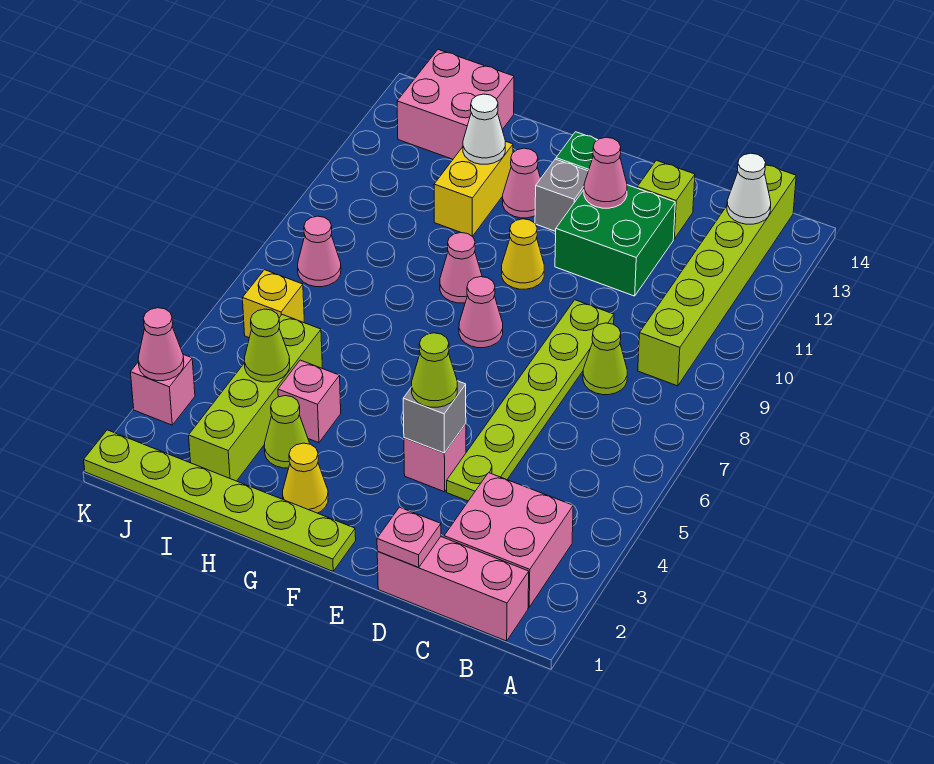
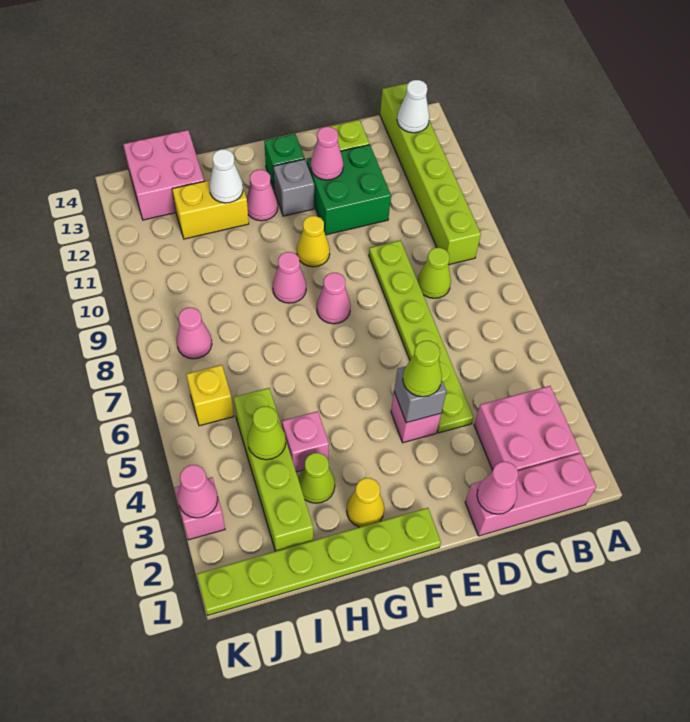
pink 1x1 plate [377,507,441,567] -> pink 1x1 cone [477,462,518,514]
yellow 1x2 brick [434,141,513,236] -> yellow 1x2 brick turned to [172,180,249,239]

